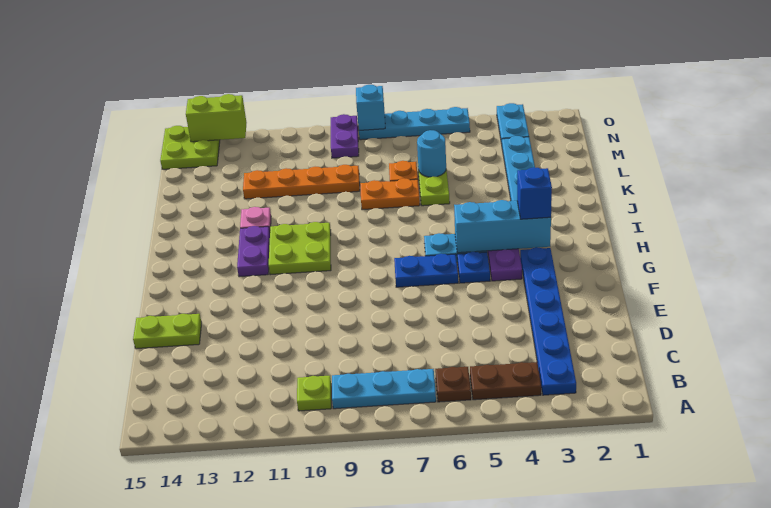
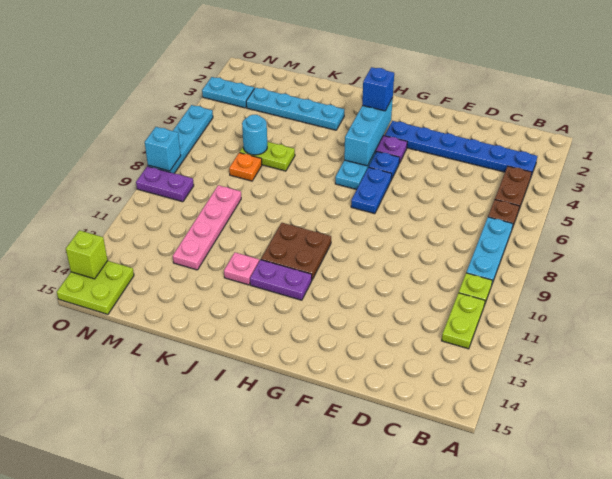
lime 1x2 plate [133,314,202,349] -> lime 1x2 plate moved to [442,293,485,349]
lime 2x2 plate [269,222,331,275] -> brown 2x2 plate [261,223,331,280]
orange 1x2 plate [360,179,420,210] -> none
orange 1x4 plate [243,165,360,199] -> pink 1x4 plate [173,185,241,270]
lime 1x2 brick [186,94,247,142] -> lime 1x1 brick [66,230,108,279]

